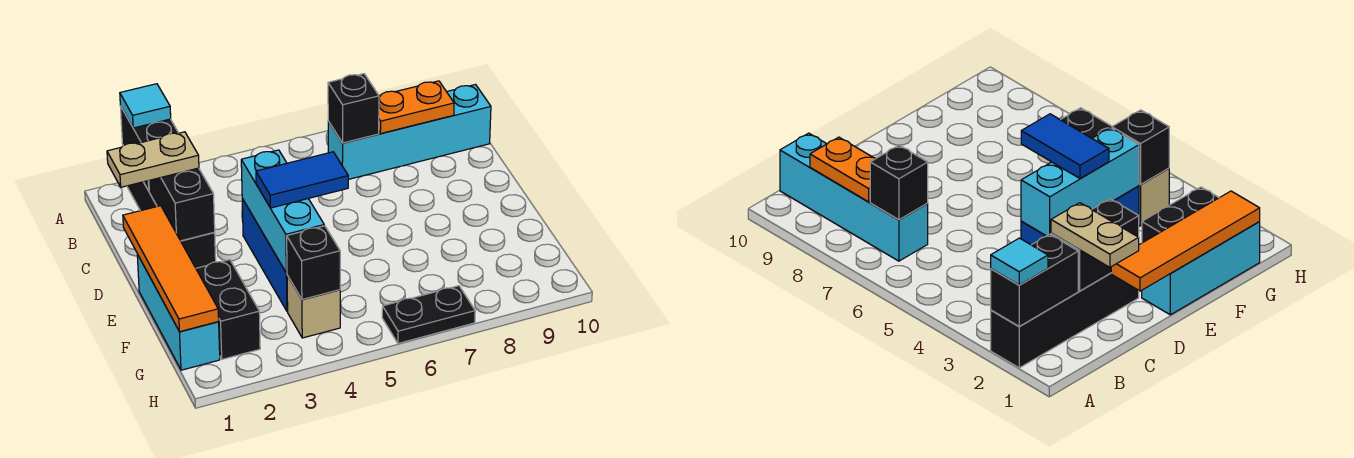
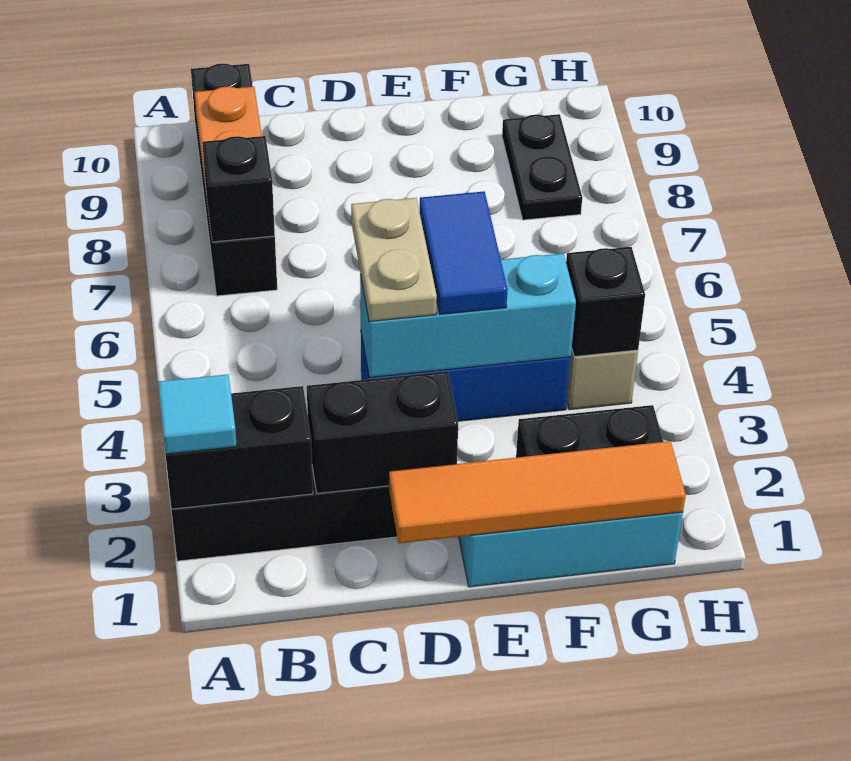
cyan 1x4 brick [328,85,491,180] -> black 1x4 brick [191,64,277,296]
tan 1x2 plate [107,132,199,187] -> tan 1x2 plate moved to [351,198,437,322]
black 1x2 plate [382,286,475,343] -> black 1x2 plate moved to [502,114,582,220]

